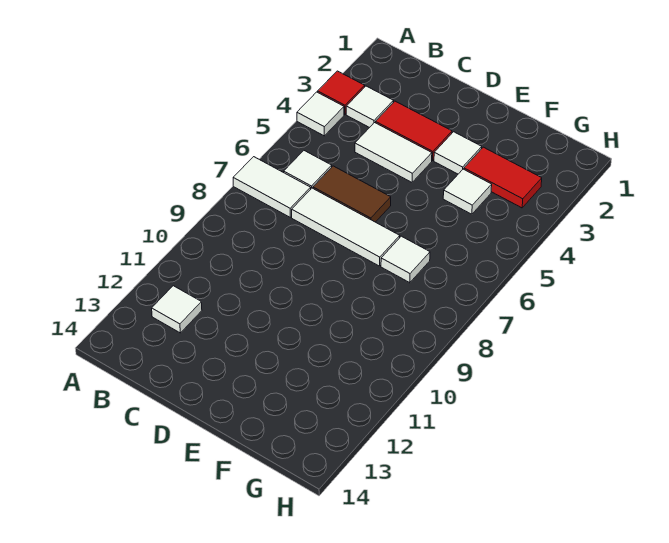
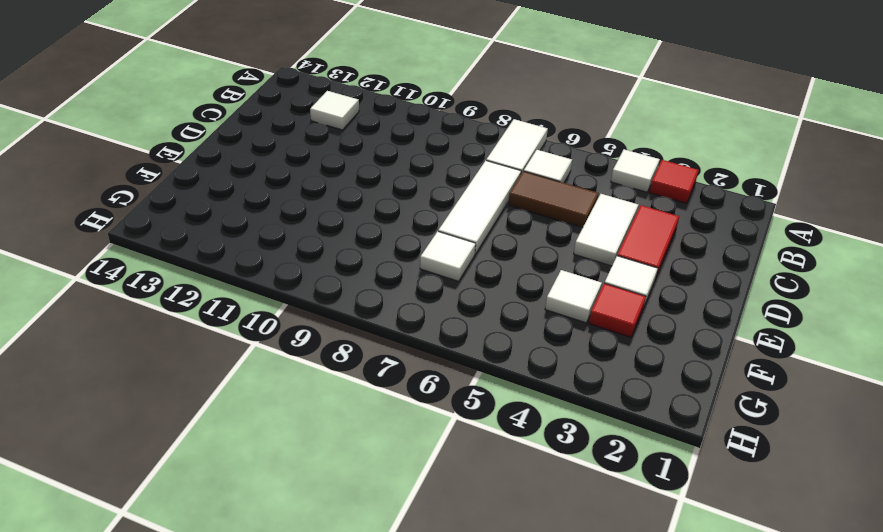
white 1x1 tile [346,86,393,128] -> none
brown 1x2 tile [313,166,391,222] -> brown 1x2 tile turned to [508,171,599,228]
red 1x2 tile [464,147,542,208] -> red 1x1 tile [589,283,646,337]

